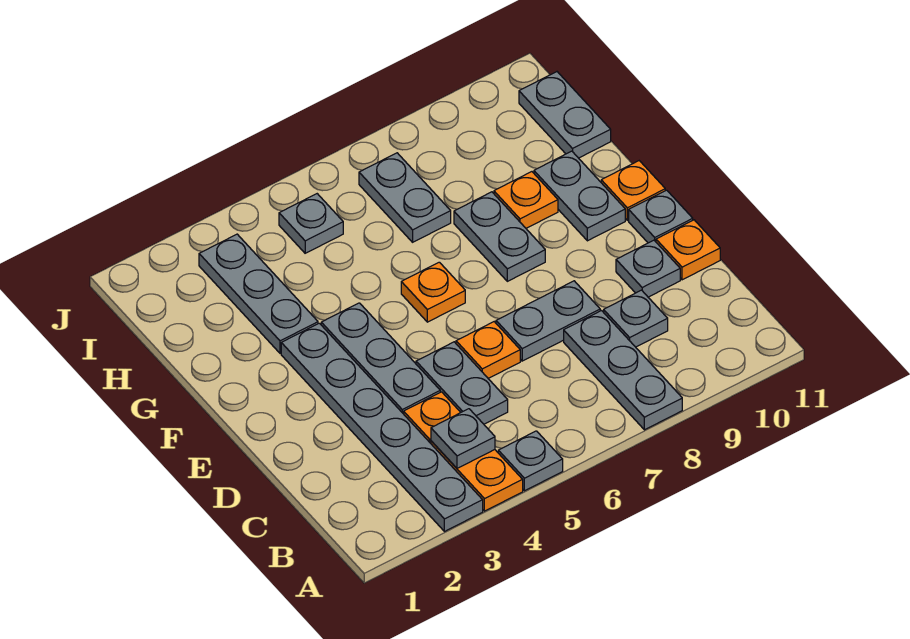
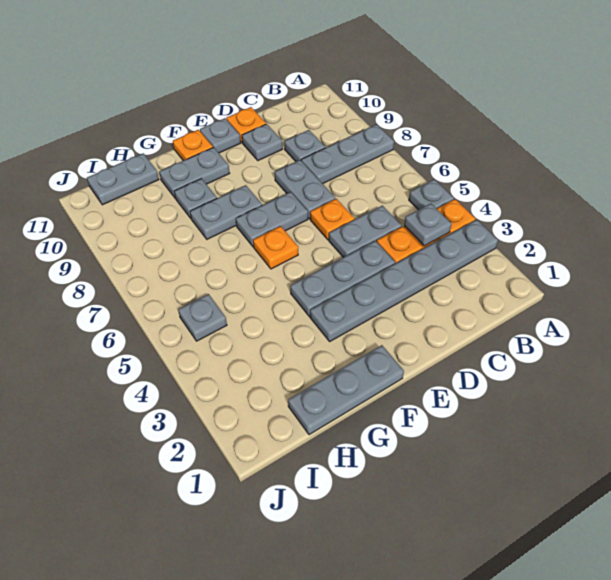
grey 1x3 plate [199,234,318,353] -> grey 1x3 plate moved to [288,345,404,435]
orange 1x1 plate [494,172,558,228] -> grey 1x1 plate [174,179,217,218]
grey 1x2 plate [359,153,451,242] -> grey 1x2 plate moved to [236,192,308,247]

